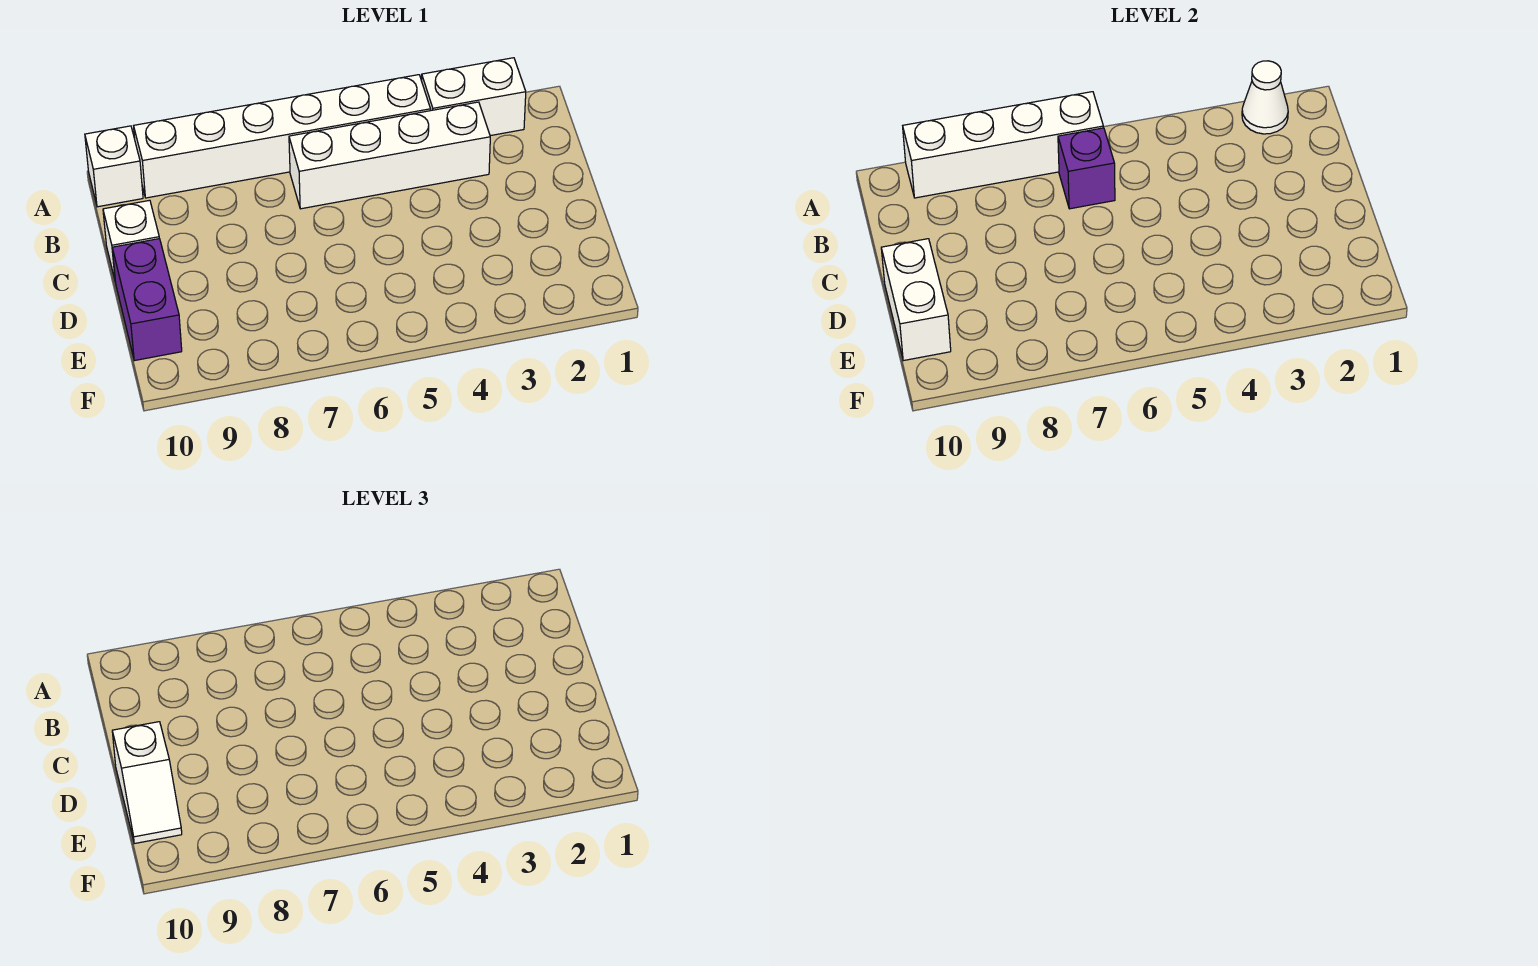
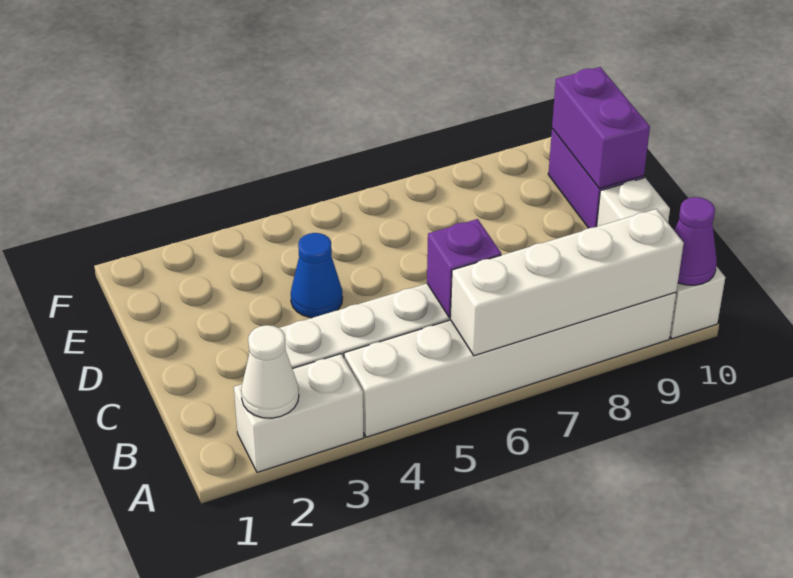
none -> purple 1x1 cone [674,197,717,285]
none -> blue 1x1 cone [291,233,343,318]
white 1x2 brick [881,239,951,361] -> purple 1x2 brick [552,67,650,188]
white 1x2 slope [112,722,182,844] -> none

